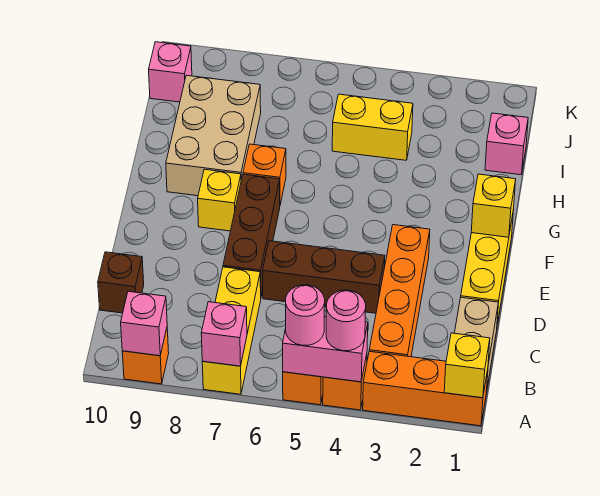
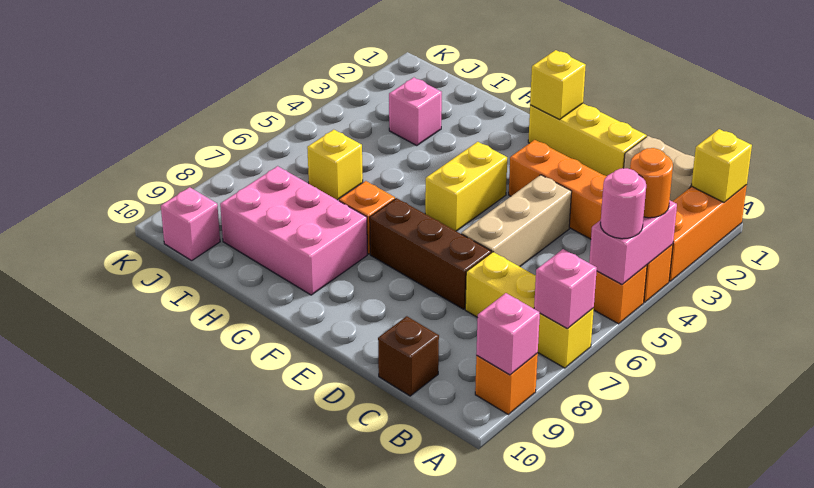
pink 1x1 round brick [326,290,366,351] -> orange 1x1 round brick [630,148,673,218]
brown 1x3 brick [263,241,385,313] -> tan 1x3 brick [461,175,572,267]
yellow 1x1 brick [198,169,241,231] -> yellow 1x1 brick moved to [307,130,363,200]
tan 2x3 brick [166,75,261,196] -> pink 2x3 brick [220,166,367,295]
pink 1x1 brick [485,113,528,175] -> pink 1x1 brick moved to [389,78,442,146]
yellow 1x2 brick [332,94,413,160] -> yellow 1x2 brick moved to [425,142,507,231]

